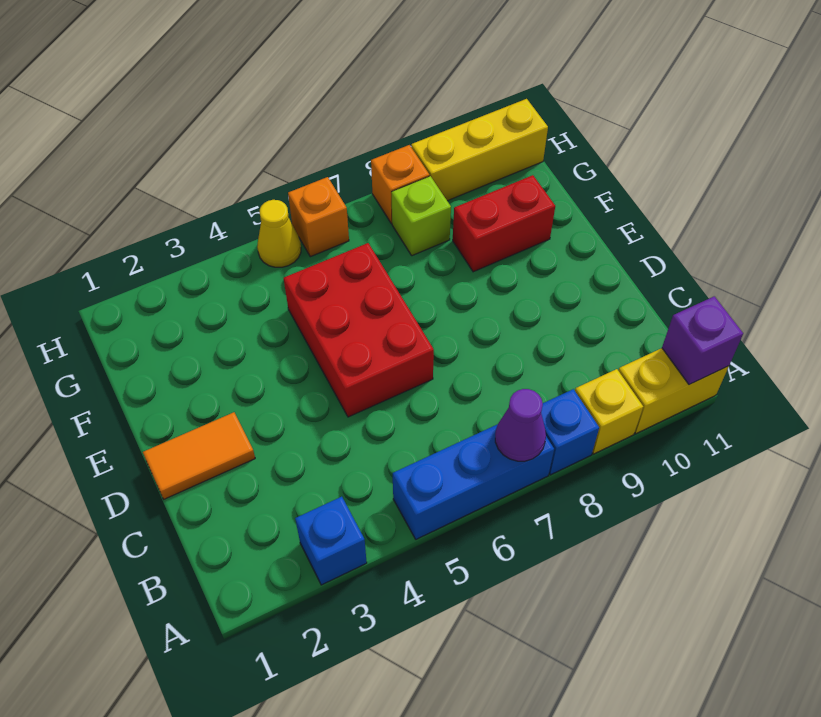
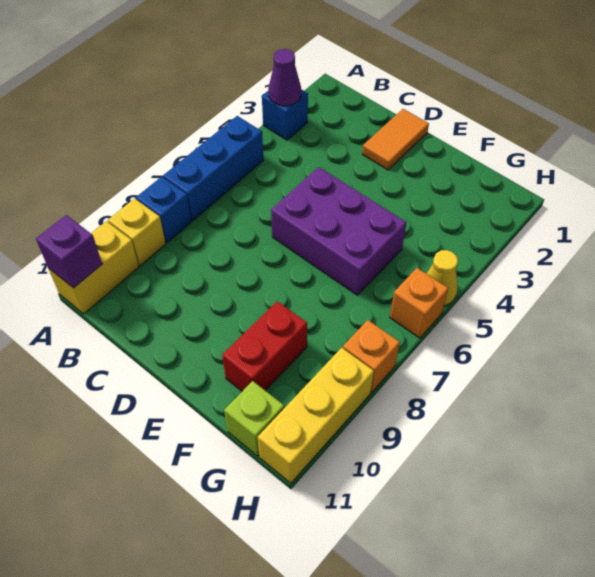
purple 1x1 cone [495,389,546,461] -> purple 1x1 cone moved to [268,49,301,106]
red 2x3 brick [284,243,434,417] -> purple 2x3 brick [271,167,407,295]
lime 1x1 brick [391,176,451,256] -> lime 1x1 brick moved to [224,381,284,456]

